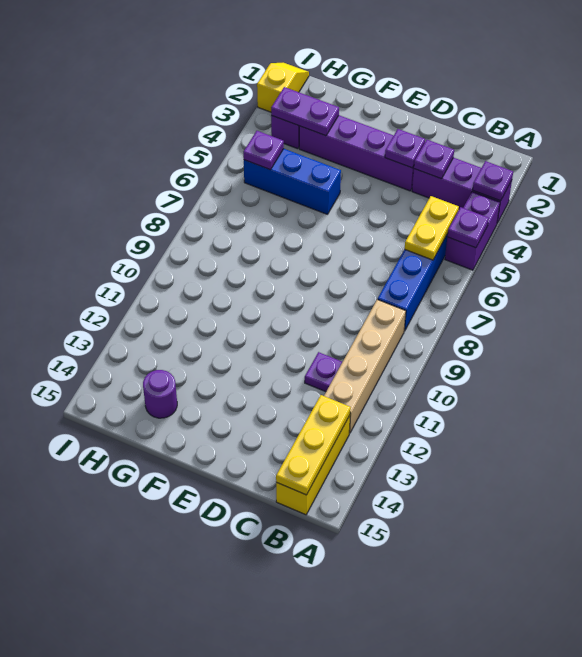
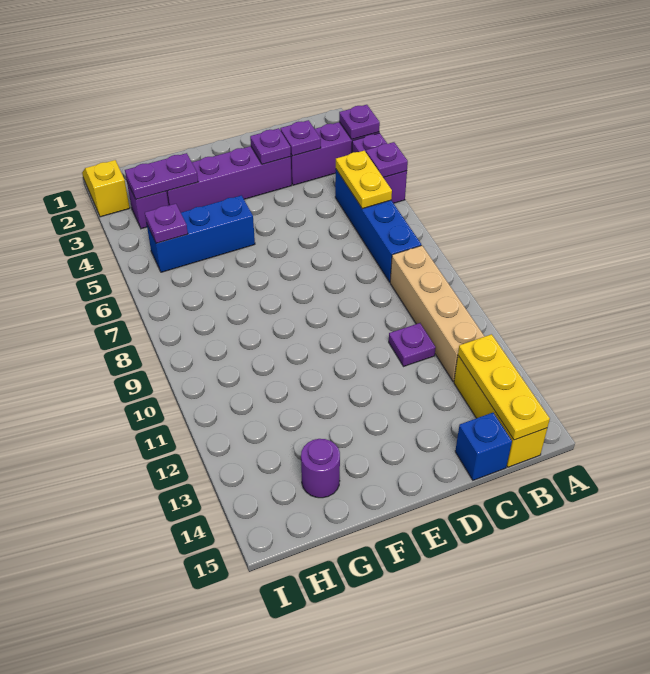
none -> blue 1x1 brick [455,413,512,480]

